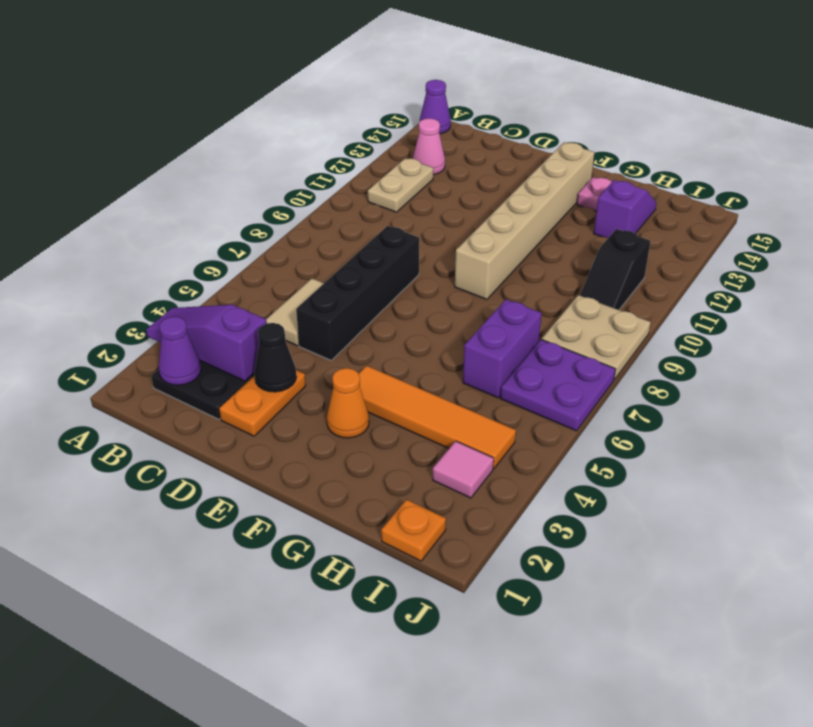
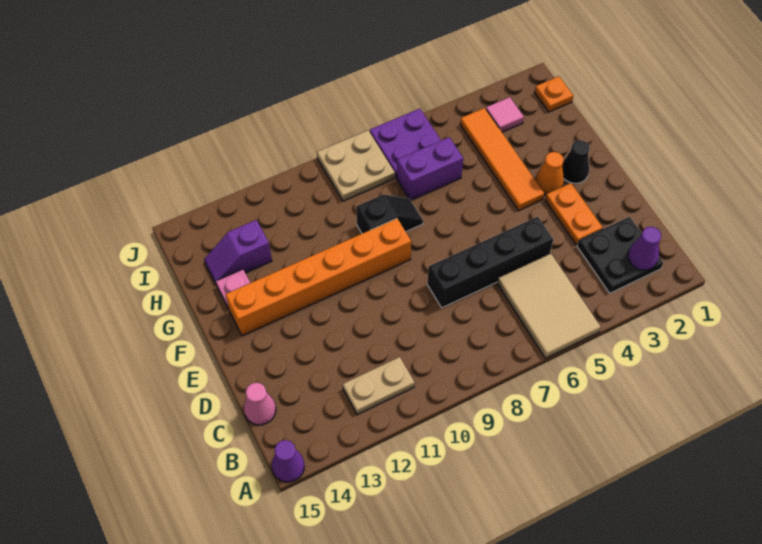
purple 1x3 slope [146,305,267,381] -> none
pink 1x1 cone [413,118,445,175] -> pink 1x1 cone moved to [244,382,276,425]
tan 1x2 tile [266,279,324,346] -> tan 2x3 tile [497,254,601,358]
orange 1x2 plate [219,370,306,436] -> orange 1x2 plate turned to [545,183,603,245]
black 1x1 cone [254,323,297,392] -> black 1x1 cone moved to [562,140,590,183]
tan 1x6 brick [455,142,595,299] -> orange 1x6 brick [225,218,411,336]
black 1x2 slope [580,229,650,310] -> black 1x2 slope moved to [356,194,423,233]

